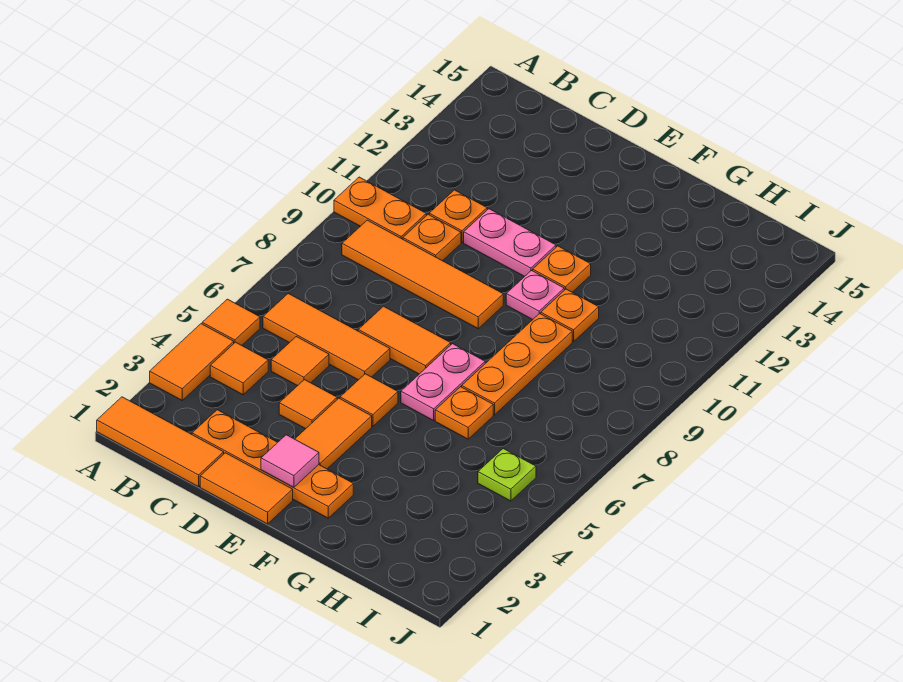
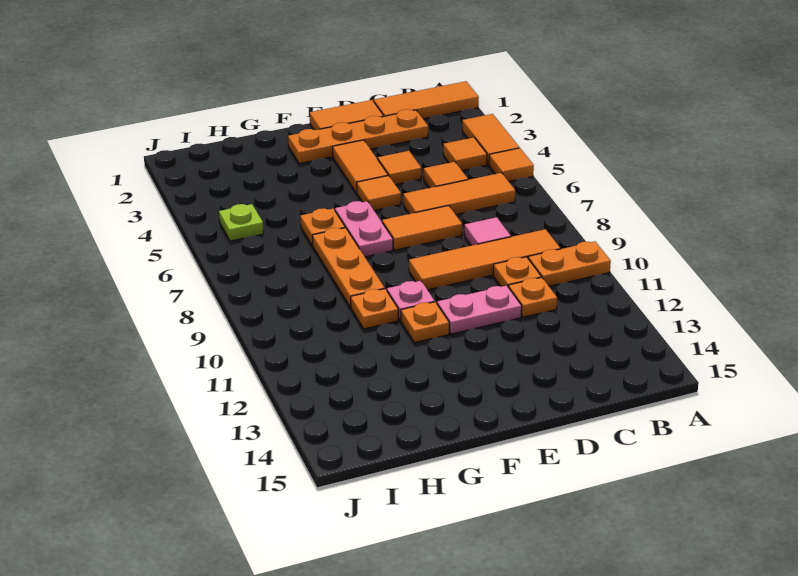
pink 1x1 tile [261,435,319,488] -> pink 1x1 tile moved to [464,217,511,246]

